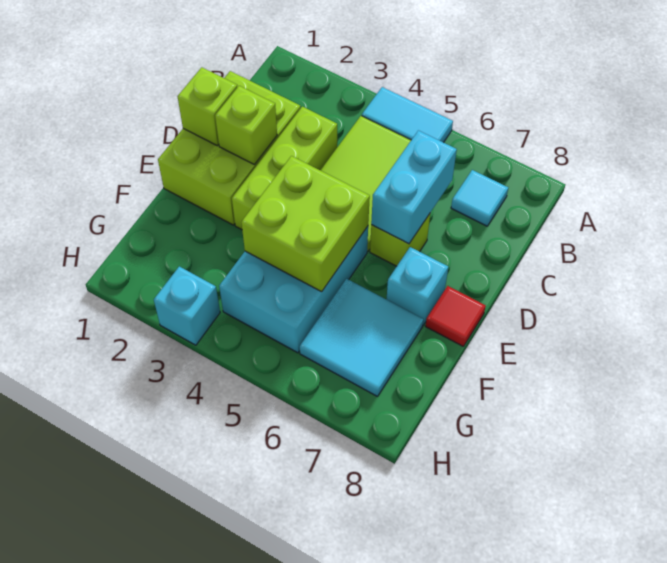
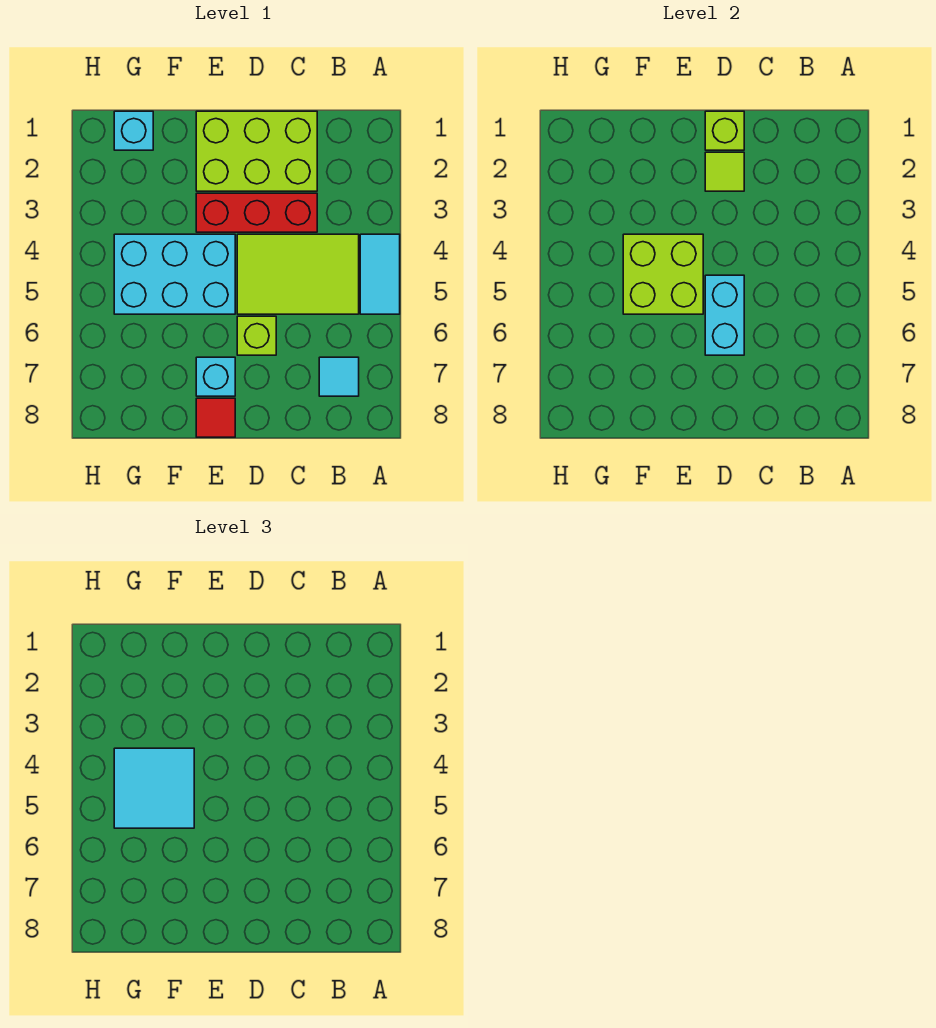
lime 1x3 brick [232,107,337,230] -> red 1x3 brick [196,193,317,232]
cyan 1x2 brick [371,130,457,244] -> cyan 1x2 brick turned to [705,275,744,355]
lime 1x1 brick [215,86,277,165] -> lime 1x1 tile [705,152,744,191]
cyan 2x2 tile [300,279,423,397] -> cyan 2x2 tile moved to [114,748,194,828]
cyan 1x1 brick [154,266,220,345] -> cyan 1x1 brick moved to [114,111,153,150]

